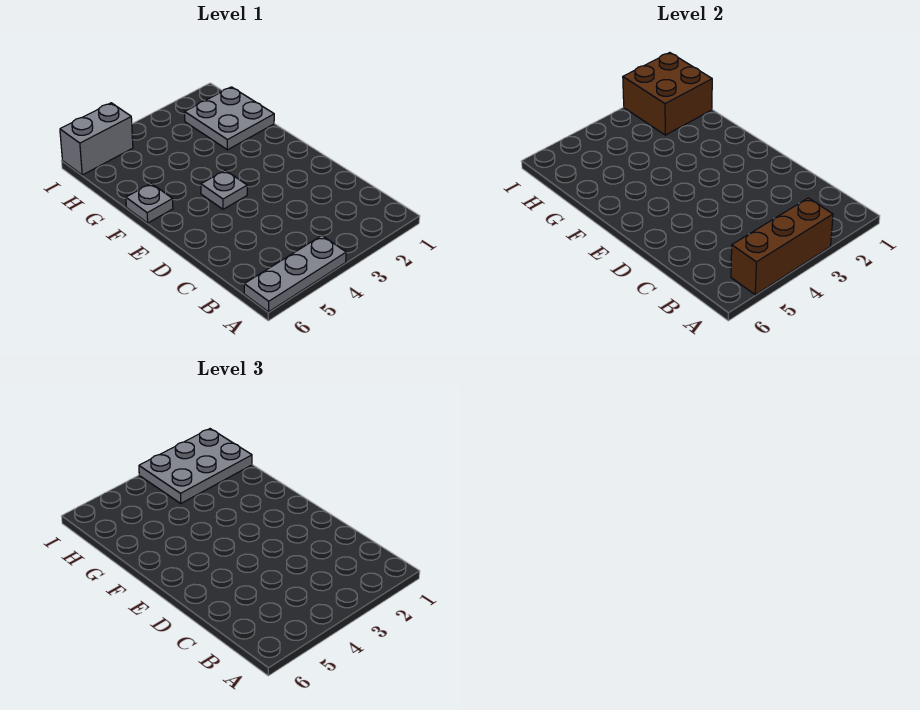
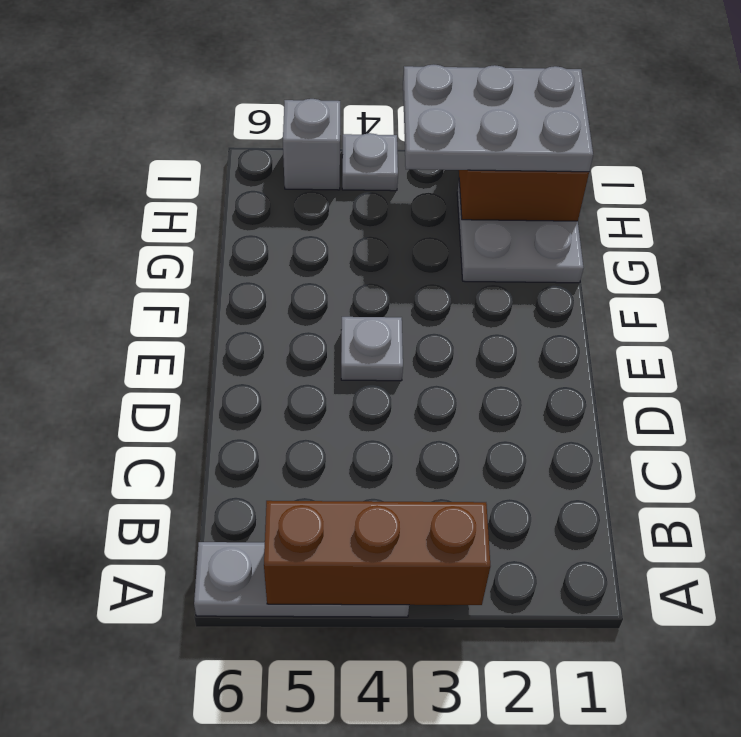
grey 1x1 plate [126,183,173,223] -> grey 1x1 plate moved to [342,133,398,191]
grey 1x2 brick [60,103,133,175] -> grey 1x1 brick [283,99,340,190]

